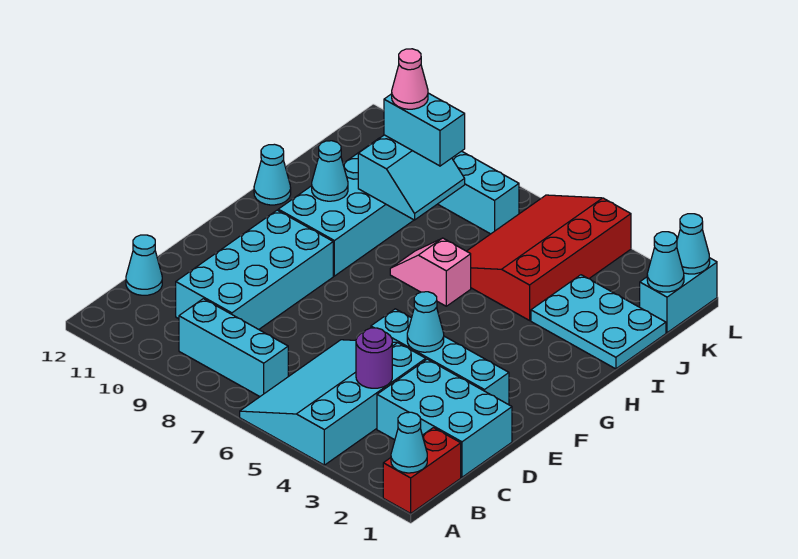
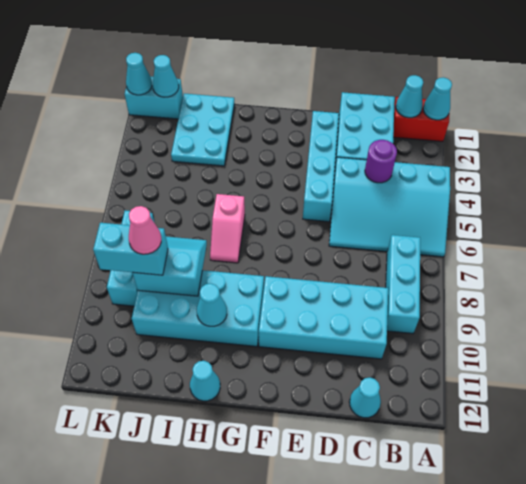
cyan 1x1 cone [407,292,444,352] -> cyan 1x1 cone moved to [396,75,423,118]
red 3x4 slope [467,195,631,320] -> none
cyan 1x2 brick [384,93,465,166] -> cyan 1x2 brick turned to [93,223,168,275]

